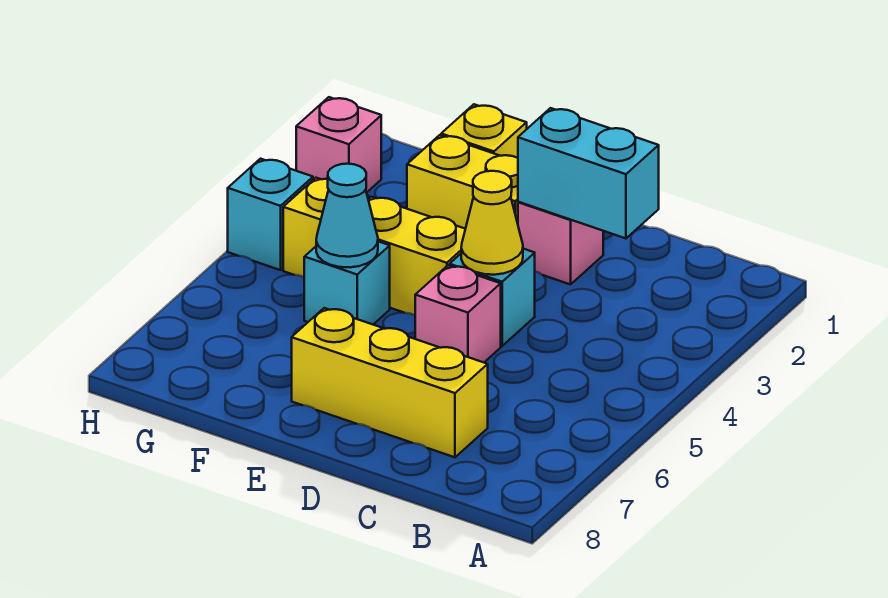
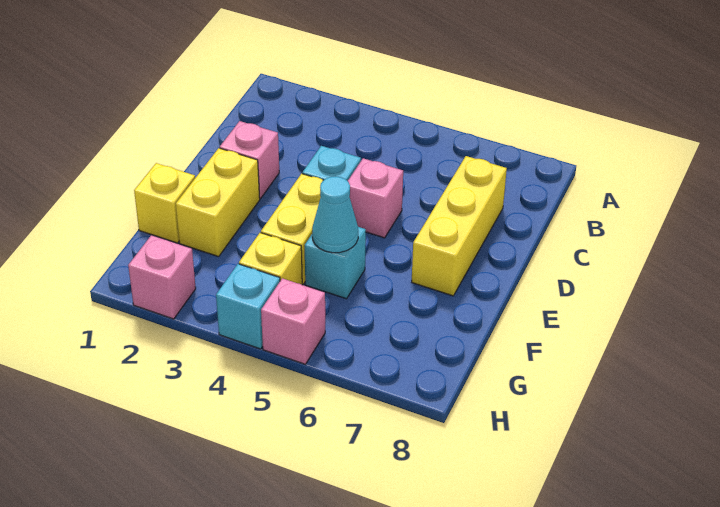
cyan 1x2 brick [518,108,659,238] -> none
yellow 1x1 cone [461,171,523,275] -> none
none -> pink 1x1 brick [261,278,325,364]

